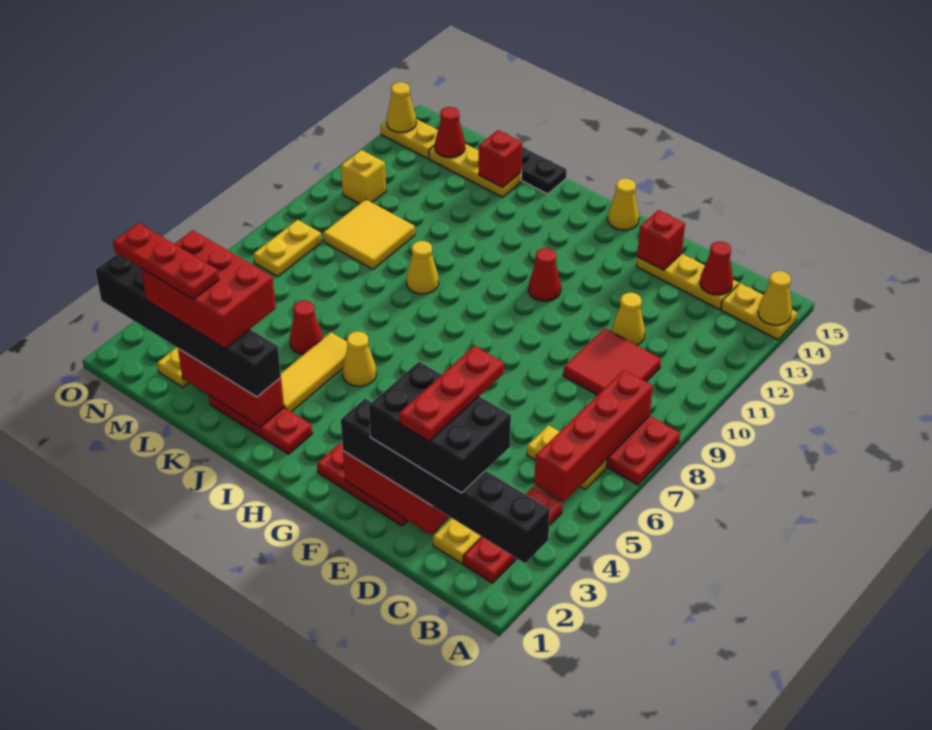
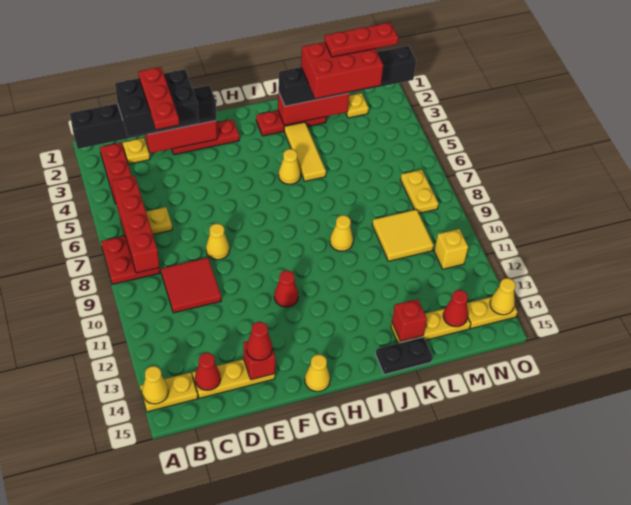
yellow 1x1 cone [612,293,645,345] -> yellow 1x1 cone moved to [206,224,229,260]
red 1x1 cone [290,300,323,354] -> red 1x1 cone moved to [247,322,272,360]

